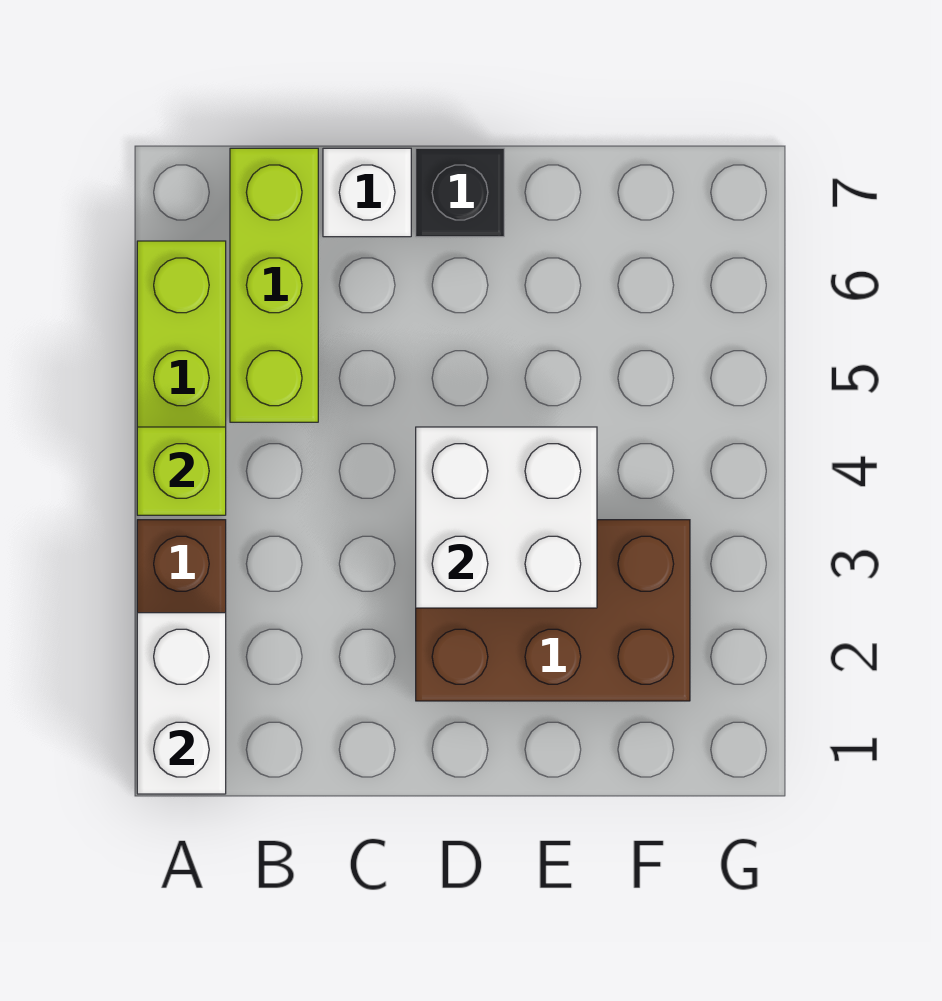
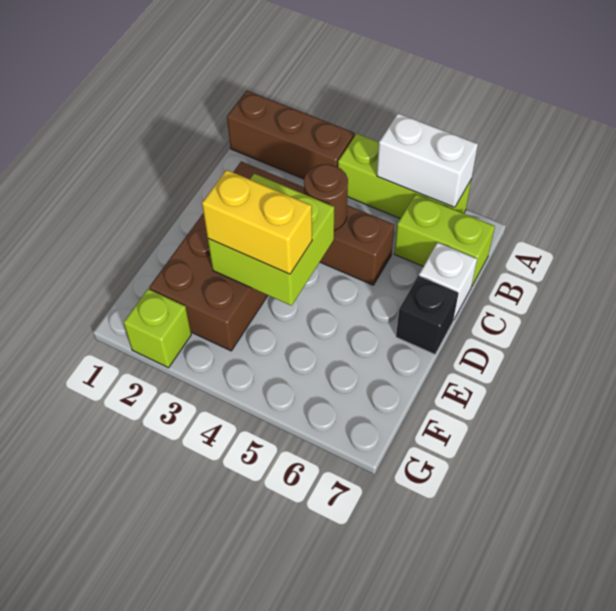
white 1x2 brick [137,613,226,794] -> white 1x2 brick moved to [377,113,478,207]
lime 1x1 brick [137,427,226,515] -> lime 1x1 brick moved to [124,289,191,368]
lime 1x3 brick [230,148,318,422] -> lime 1x2 brick [394,194,495,287]
none -> brown 1x4 brick [233,161,394,285]
none -> brown 1x1 round brick [304,164,348,230]
white 2x2 brick [416,427,597,608] -> lime 2x2 brick [208,174,334,306]
none -> yellow 1x2 brick [202,170,312,274]

